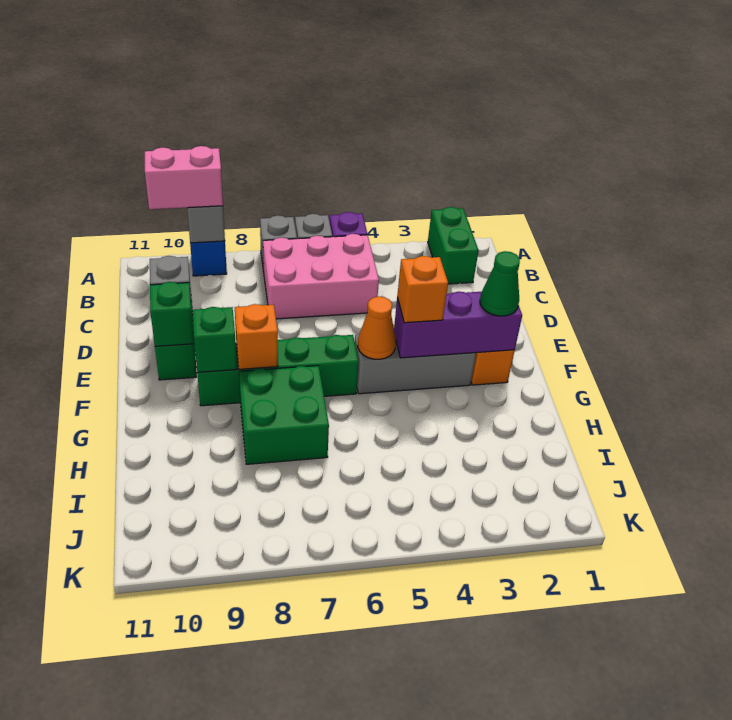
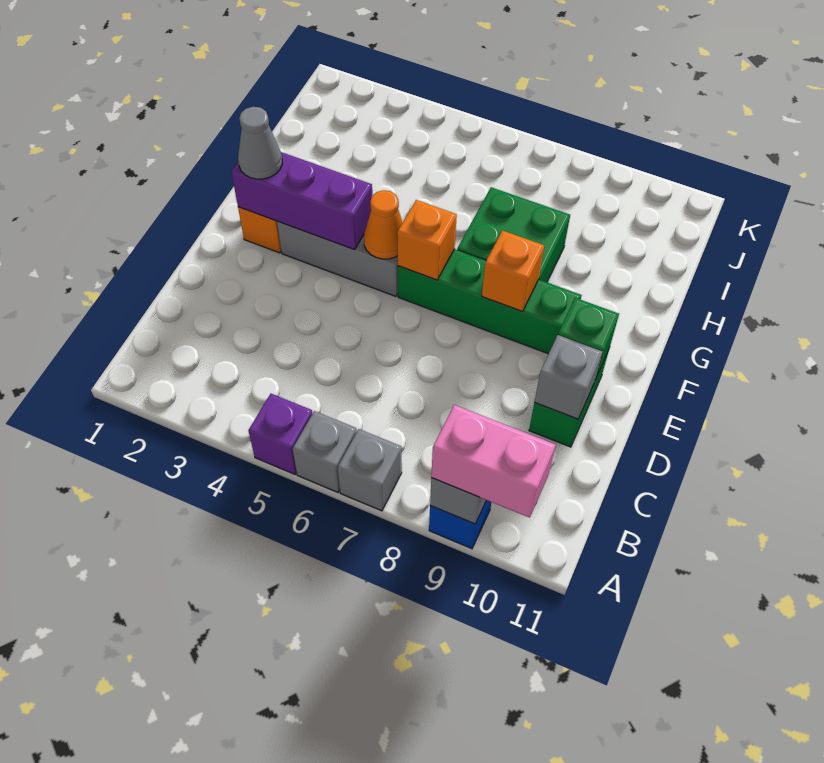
green 1x2 brick [428,207,479,284] -> none
pink 2x3 brick [263,234,379,319] -> none
green 1x1 cone [480,251,520,316] -> grey 1x1 cone [238,107,282,179]
orange 1x1 brick [397,256,448,323] -> orange 1x1 brick moved to [397,200,457,280]
green 1x1 brick [193,307,237,372] -> none

